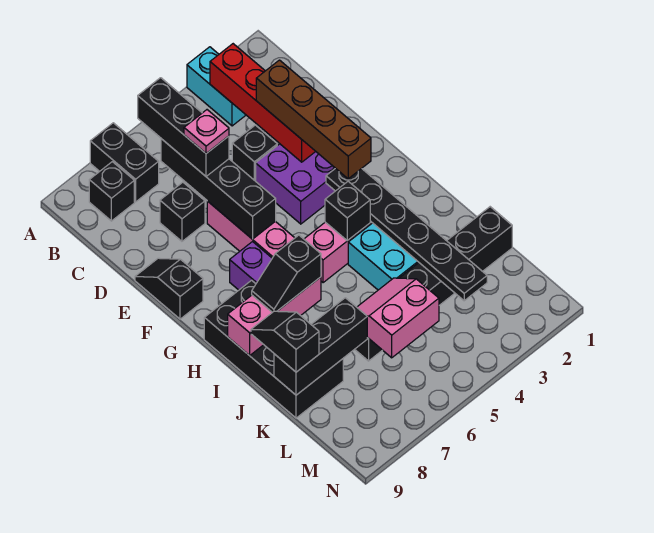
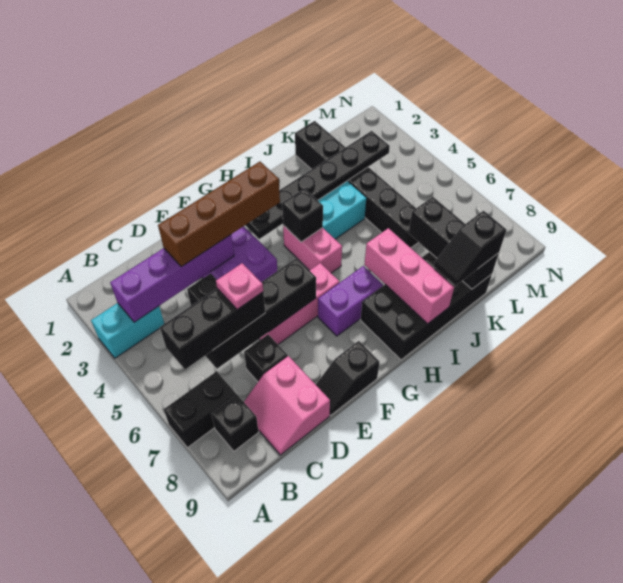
red 1x4 brick [210,44,316,162] -> purple 1x4 brick [110,235,234,322]
black 1x2 slope [252,235,321,312] -> none
pink 2x2 slope [357,278,439,358] -> pink 2x2 slope moved to [244,356,330,455]

